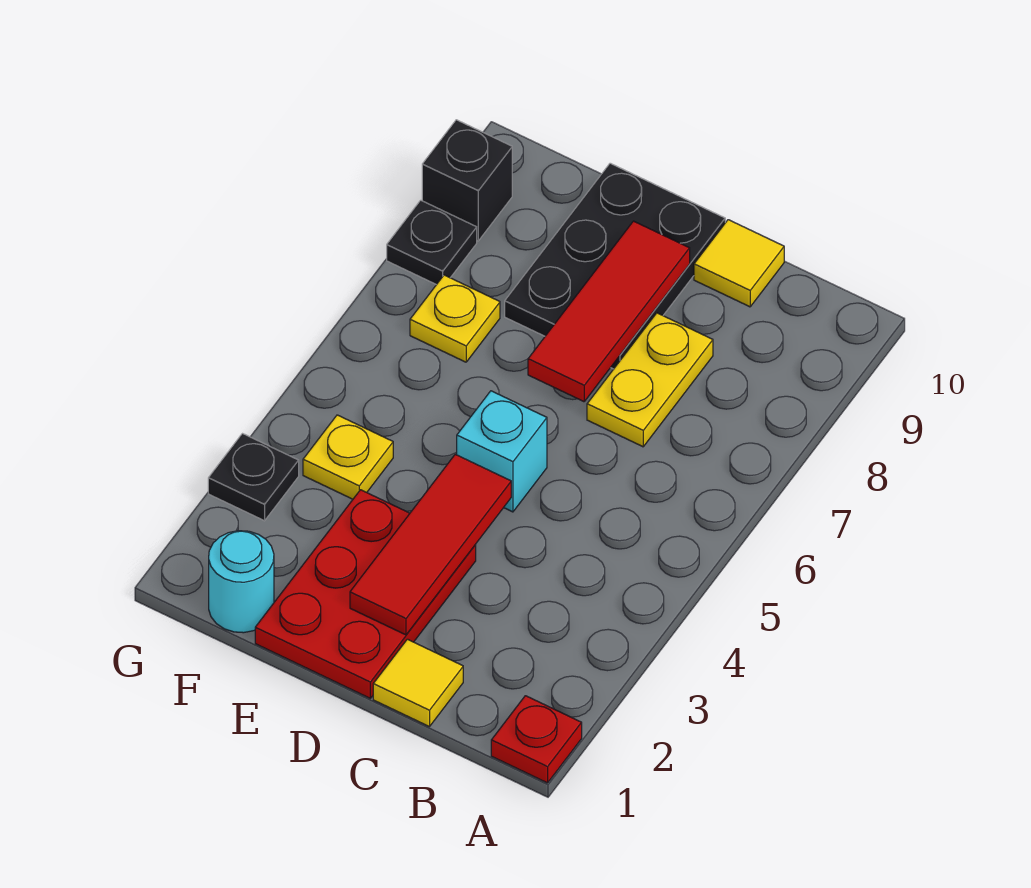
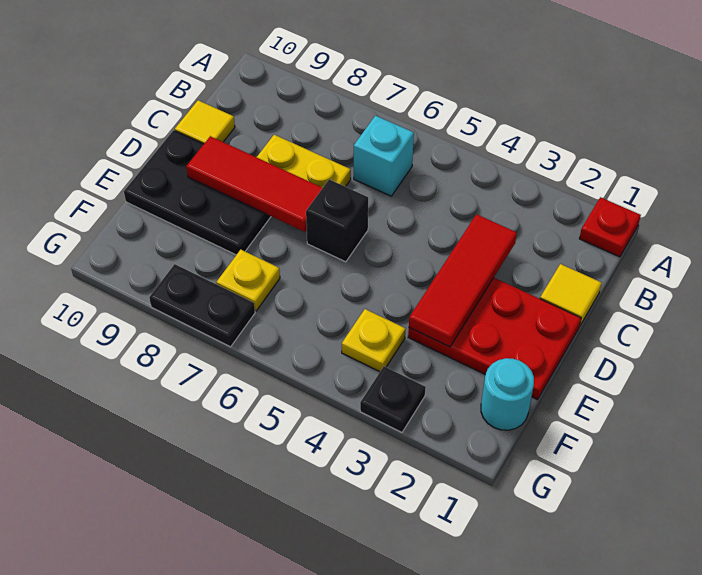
red 1x3 tile [350,454,511,635] -> red 1x3 tile turned to [409,214,517,347]
cyan 1x1 brick [457,391,547,512] -> cyan 1x1 brick moved to [354,116,414,196]
black 1x1 plate [387,200,477,285] -> black 1x2 plate [149,264,255,347]
black 1x1 brick [422,120,512,241] -> black 1x1 brick moved to [306,179,368,262]

